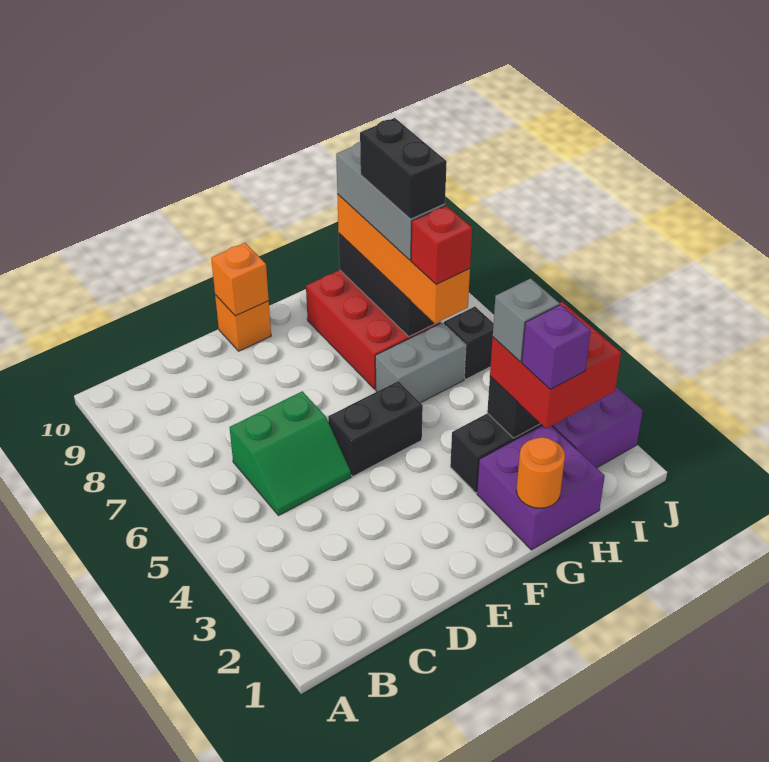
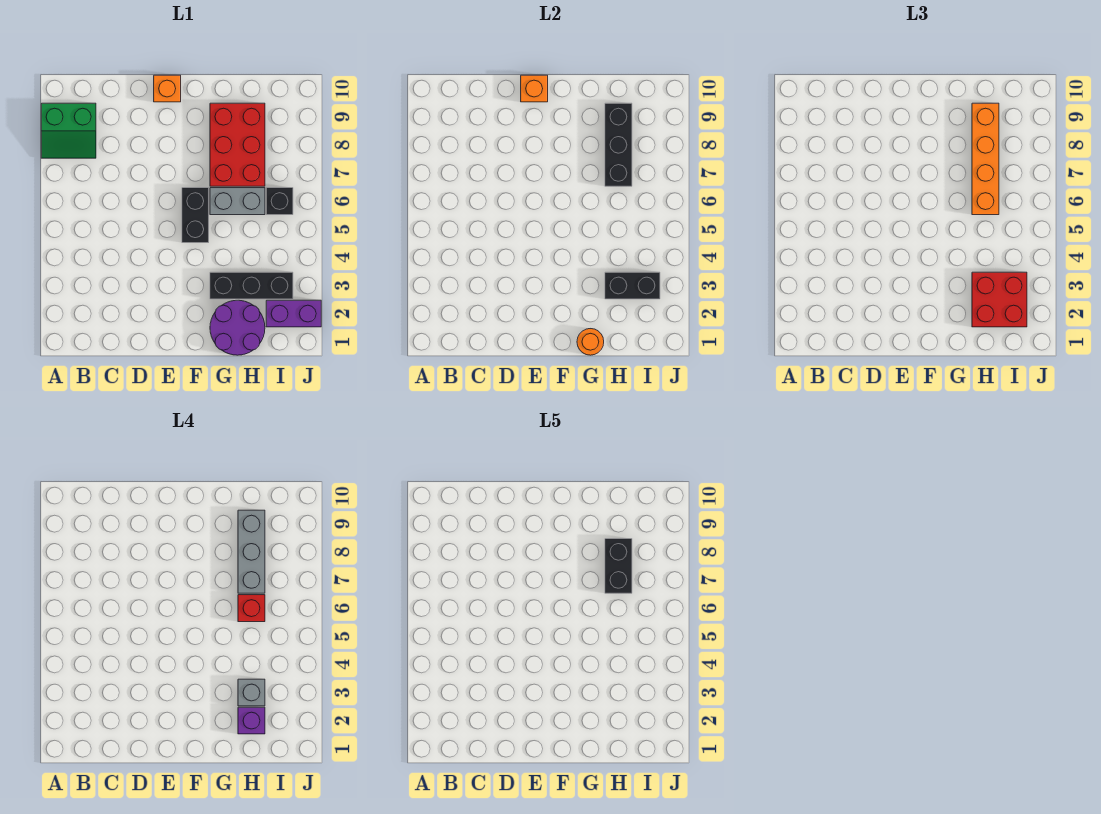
green 2x2 slope [229,391,351,516] -> green 2x2 slope moved to [41,103,96,158]
black 1x2 brick [328,381,423,476] -> black 1x2 brick turned to [182,188,209,243]
purple 2x2 brick [477,425,605,550] -> purple 2x2 round brick [210,300,265,355]

